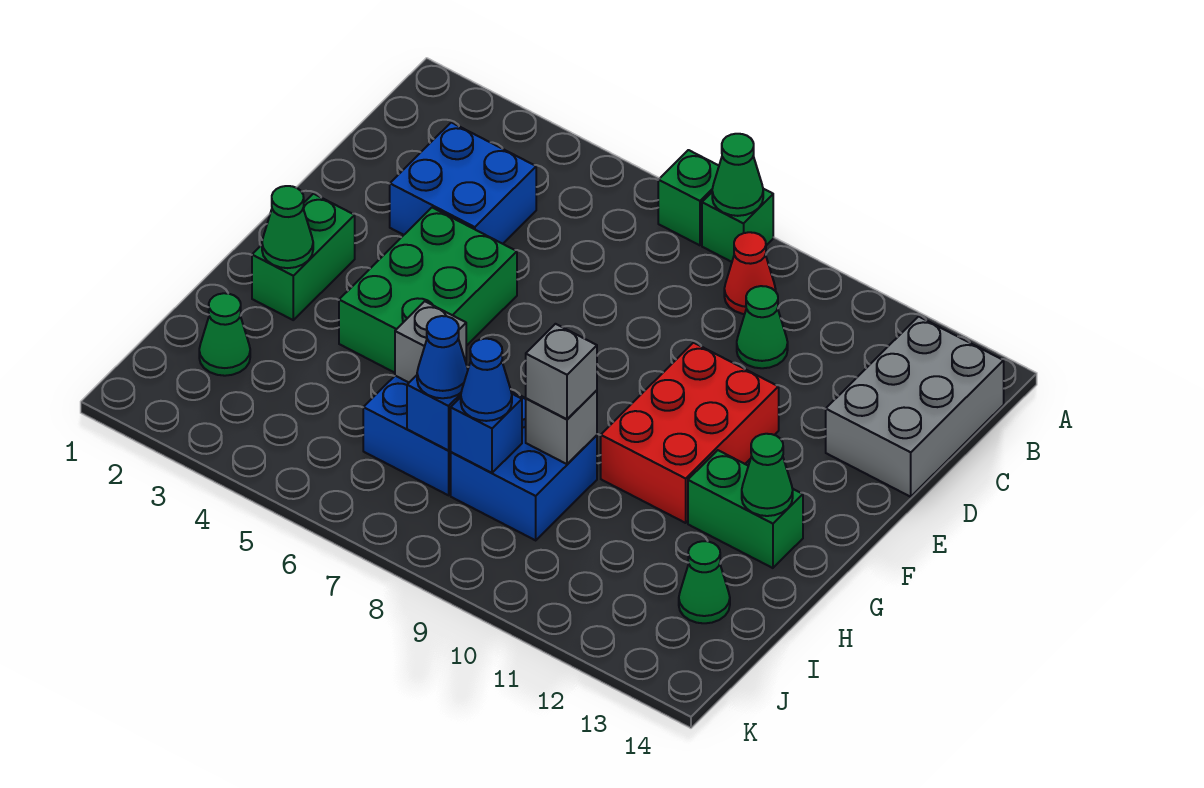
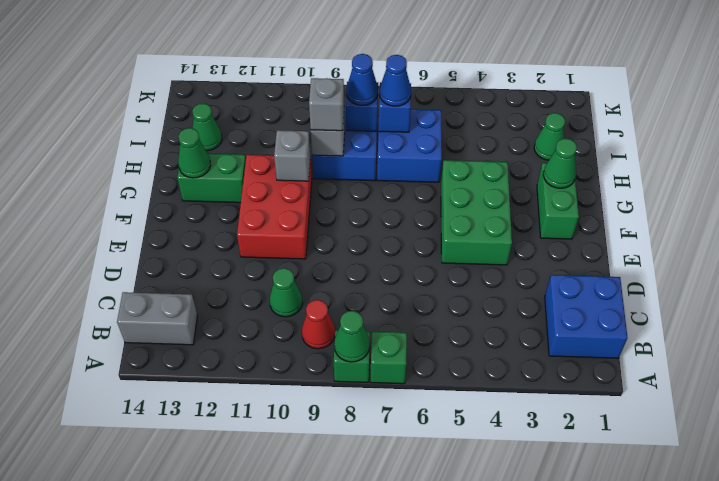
grey 2x3 brick [826,316,1004,497] -> grey 1x2 brick [117,292,198,345]
blue 2x2 brick [390,122,536,244] -> blue 2x2 brick moved to [545,275,627,358]
grey 1x1 brick [395,301,466,382] -> grey 1x1 brick moved to [274,130,310,181]

